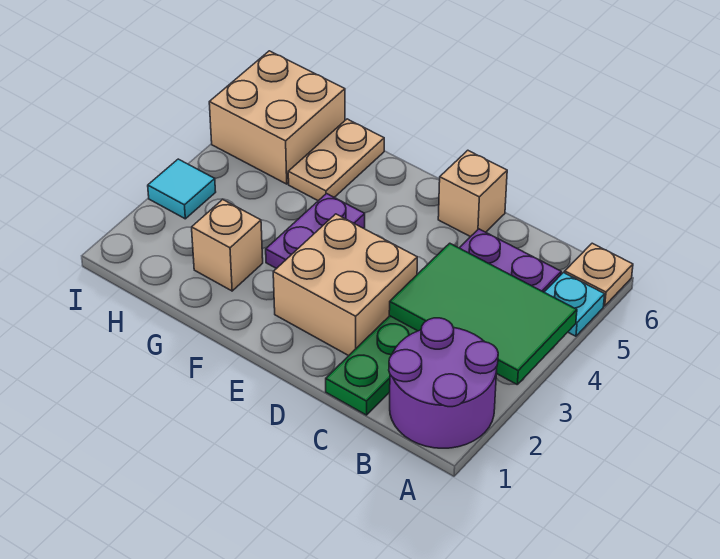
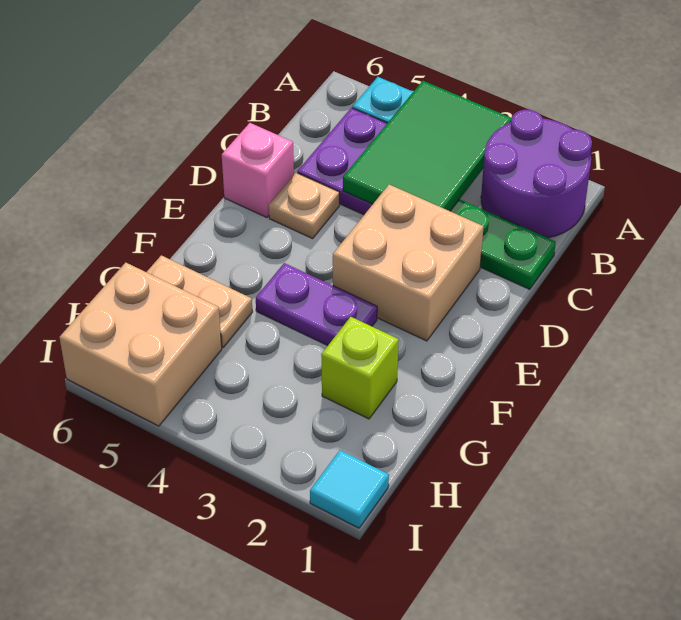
tan 1x1 plate [565,243,633,306] -> tan 1x1 plate moved to [269,173,340,239]
tan 1x1 brick [438,150,507,237] -> pink 1x1 brick [222,123,294,218]
tan 1x1 brick [192,200,263,291] -> lime 1x1 brick [321,317,399,419]
cyan 1x1 tile [148,159,216,219] -> cyan 1x1 tile moved to [310,450,389,528]

